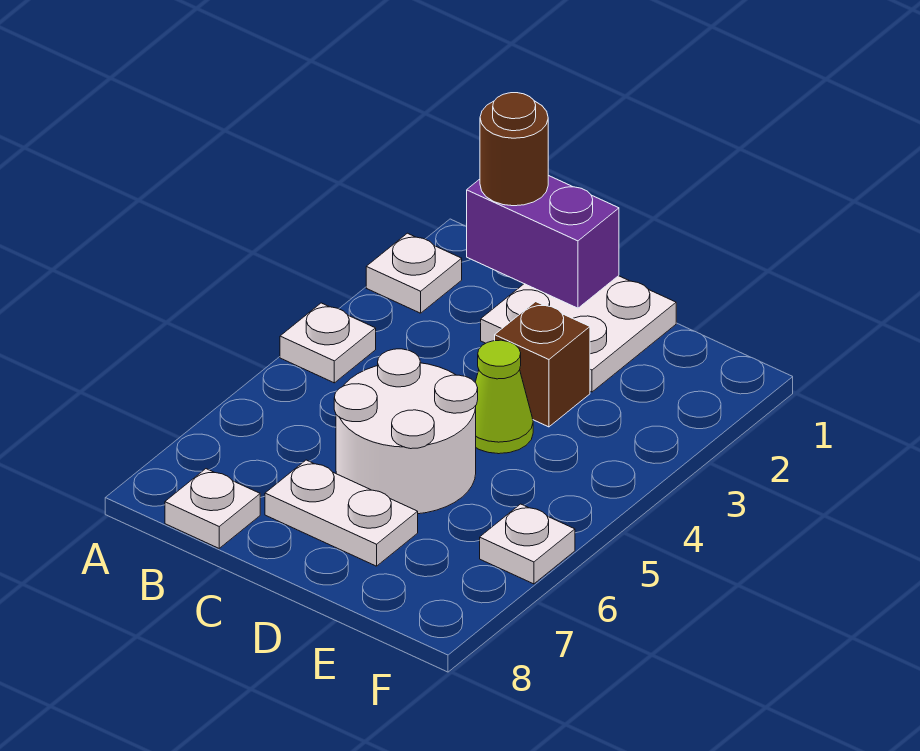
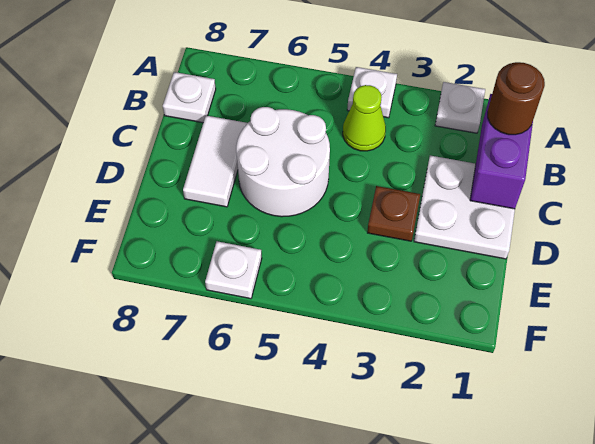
white 1x2 plate [265,460,418,566] -> white 1x2 tile [183,116,247,207]
brown 1x1 brick [495,302,590,427] -> brown 1x1 plate [367,186,420,241]
lime 1x1 cone [475,340,533,454] -> lime 1x1 cone moved to [343,85,386,151]

